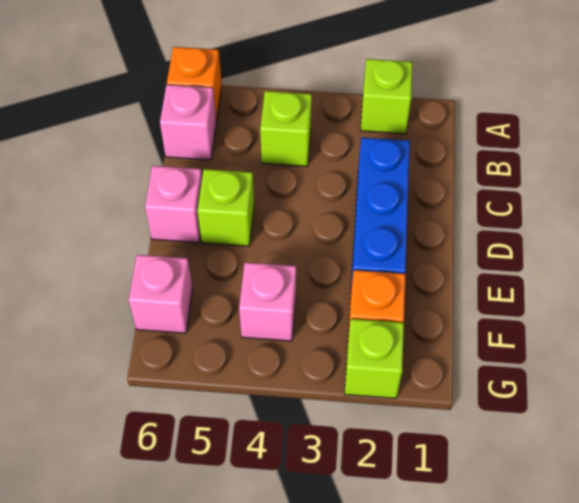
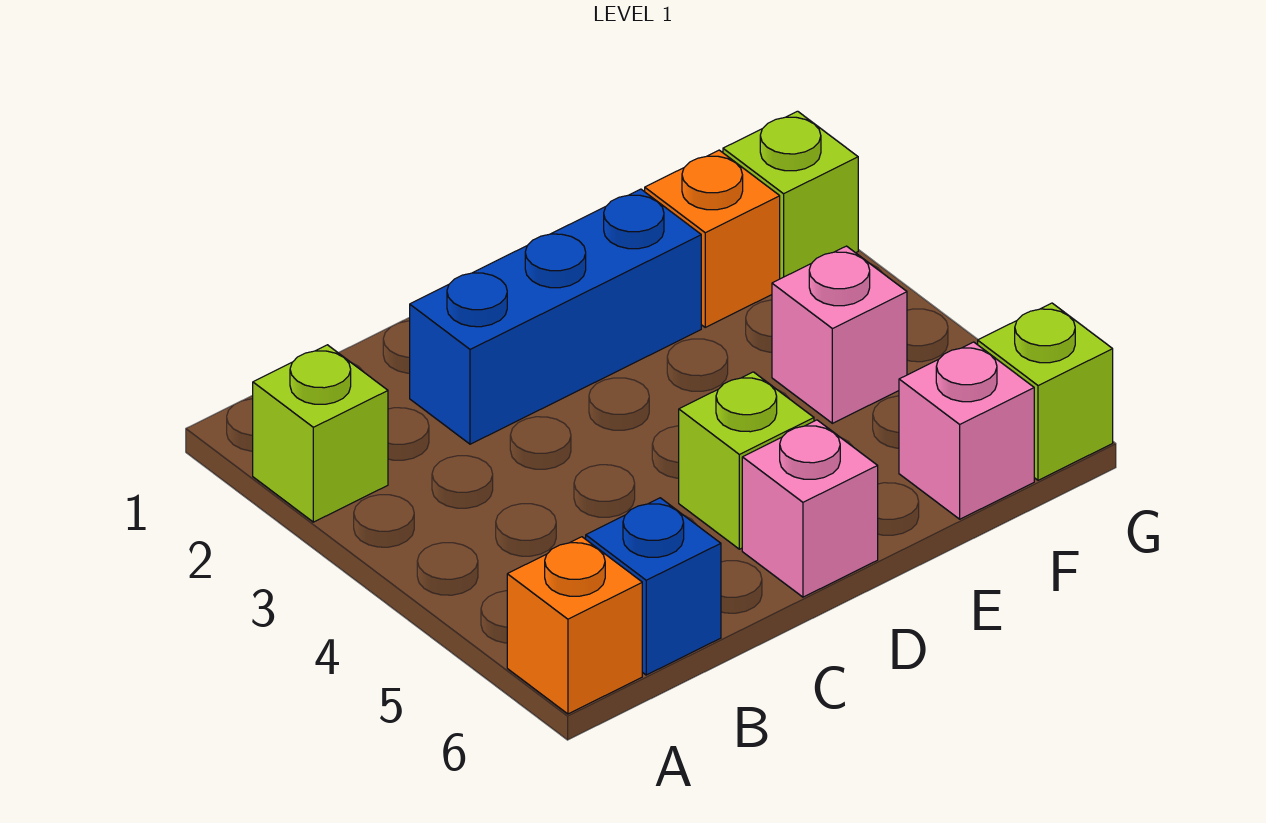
lime 1x1 brick [260,91,312,166] -> lime 1x1 brick moved to [978,303,1113,480]
pink 1x1 brick [160,85,216,160] -> blue 1x1 brick [586,498,721,675]

